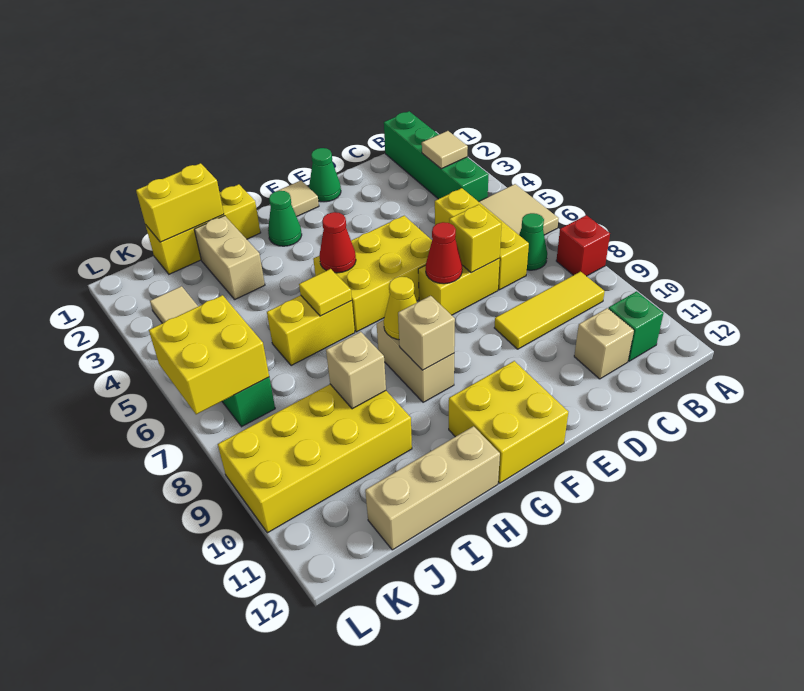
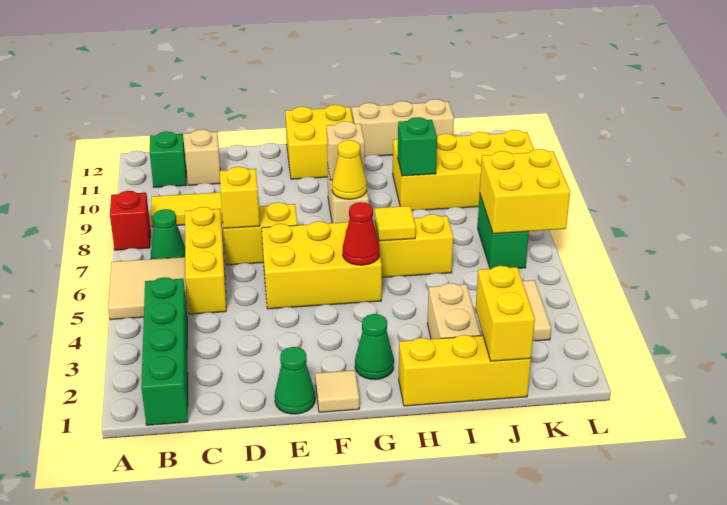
tan 1x1 tile [422,131,468,169] -> none
red 1x1 cone [426,222,462,284] -> none
yellow 1x2 brick [136,163,224,242] -> yellow 1x2 brick turned to [476,266,535,361]
tan 1x1 brick [326,332,386,409] -> green 1x1 brick [398,117,437,176]

